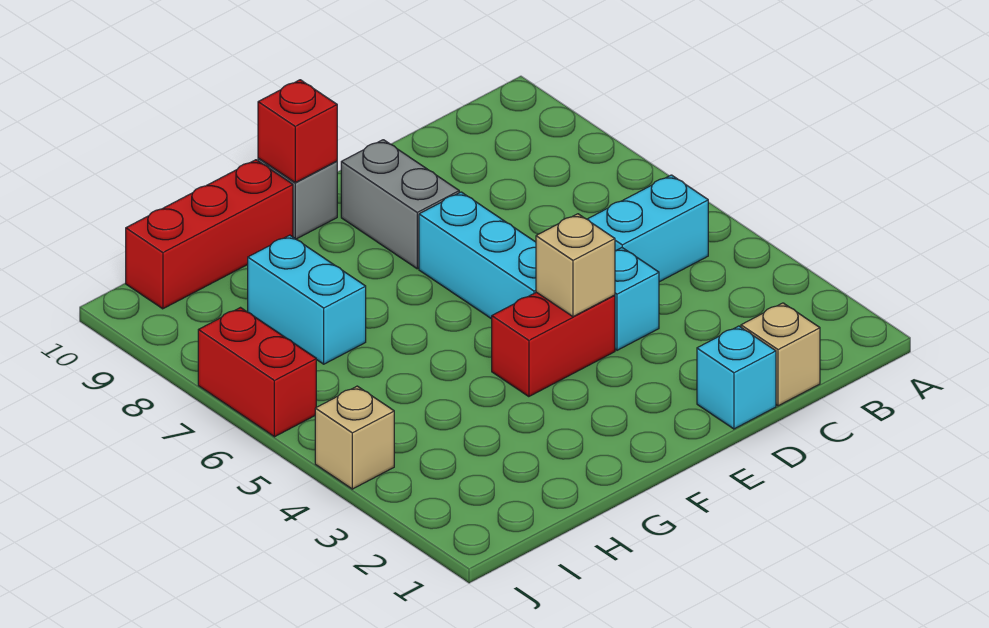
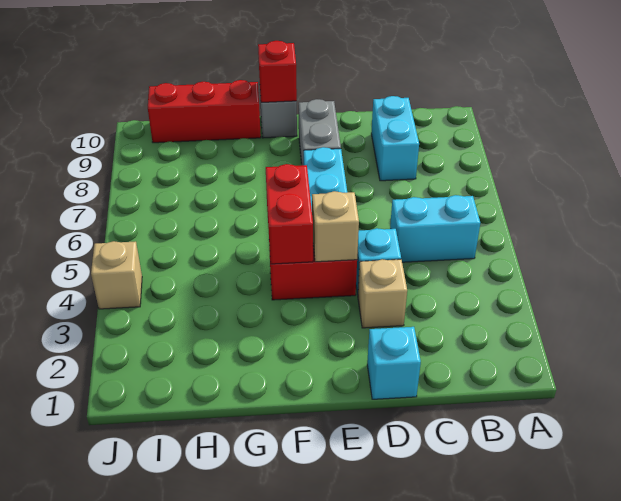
tan 1x1 brick [741,303,820,406] -> tan 1x1 brick moved to [358,259,407,328]
cyan 1x2 brick [248,235,366,364] -> cyan 1x2 brick moved to [371,96,419,181]
red 1x2 brick [198,308,316,437] -> red 1x2 brick moved to [266,164,313,264]

